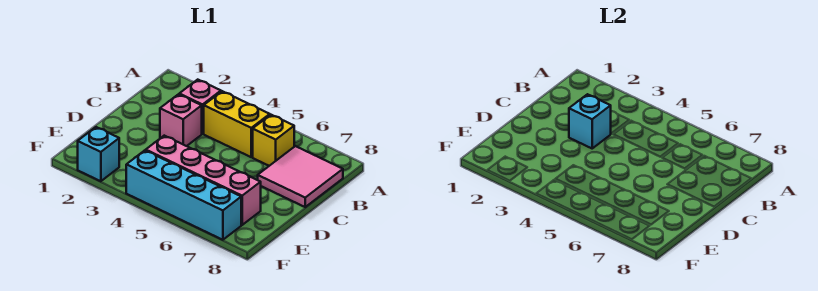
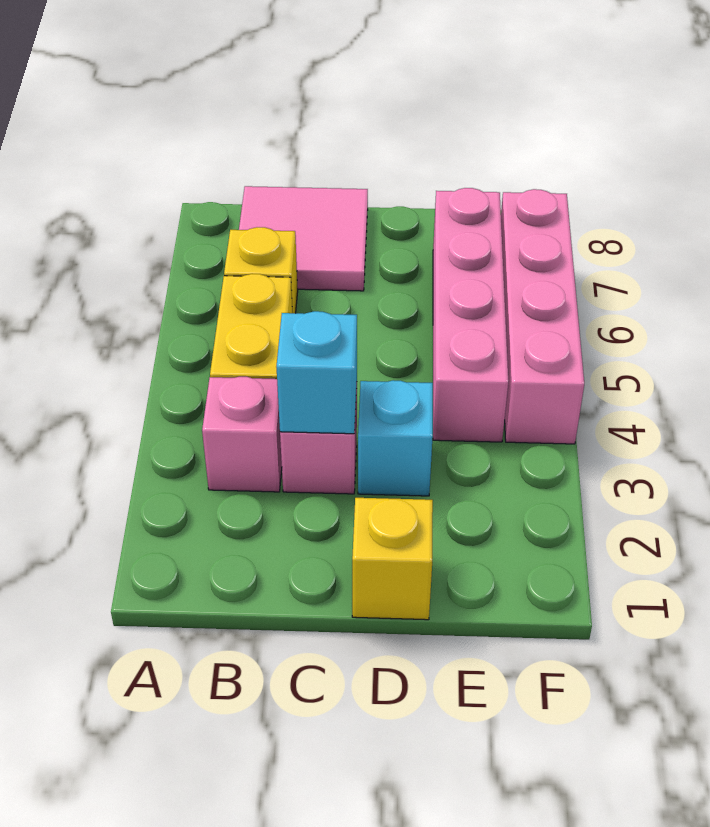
none -> yellow 1x1 brick [352,498,433,620]
cyan 1x1 brick [78,127,119,181] -> cyan 1x1 brick moved to [358,380,433,496]
cyan 1x4 brick [126,150,241,240] -> pink 1x4 brick [501,189,584,444]

